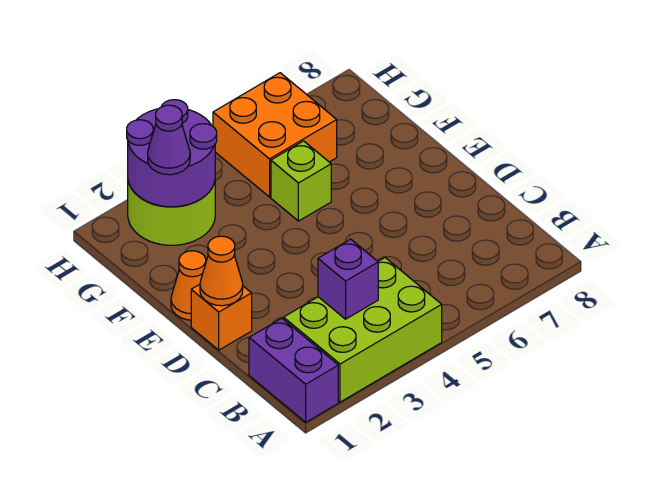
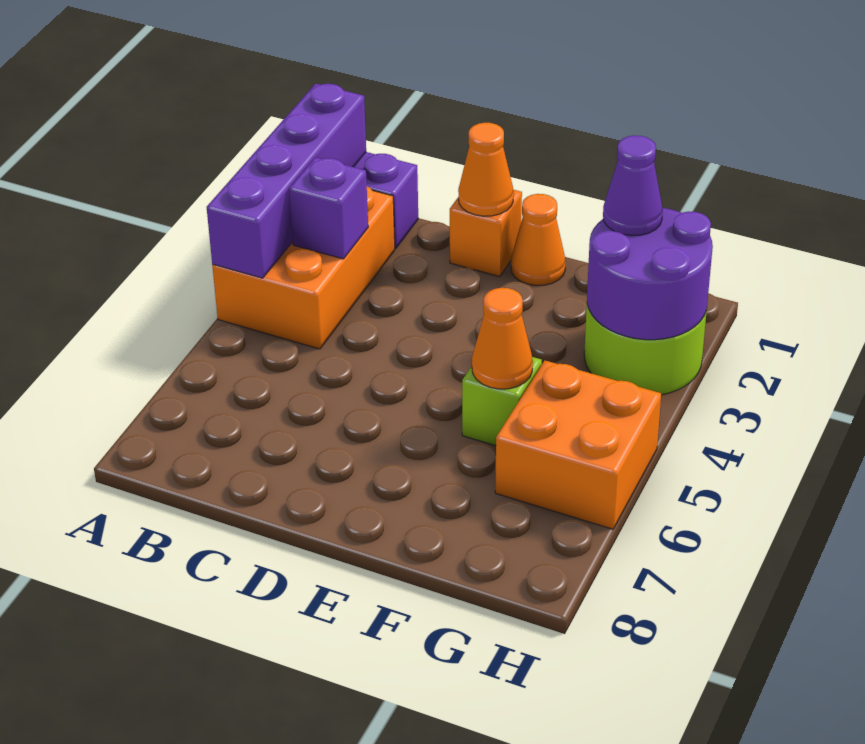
none -> purple 1x4 brick [207,84,366,278]
lime 2x3 brick [284,258,442,402] -> orange 2x3 brick [212,187,395,349]
none -> orange 1x1 cone [472,288,533,389]

